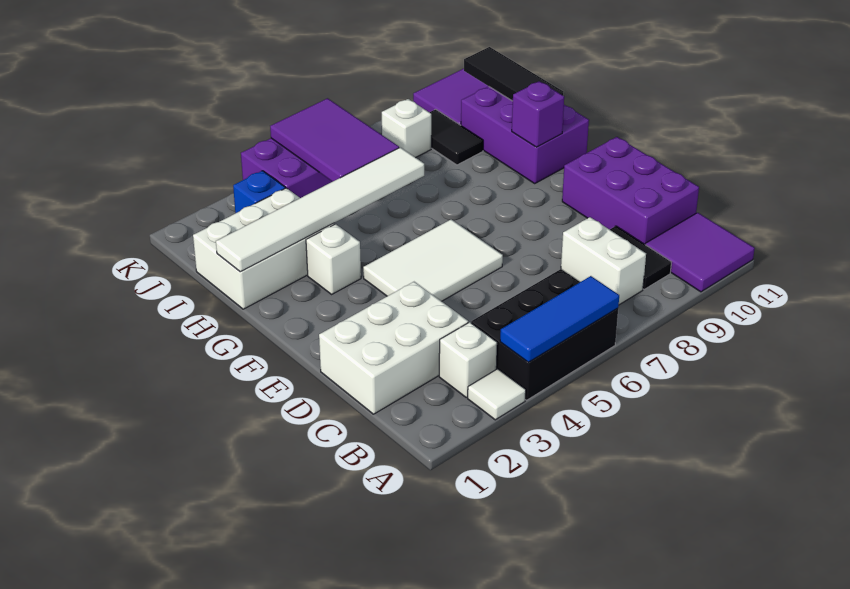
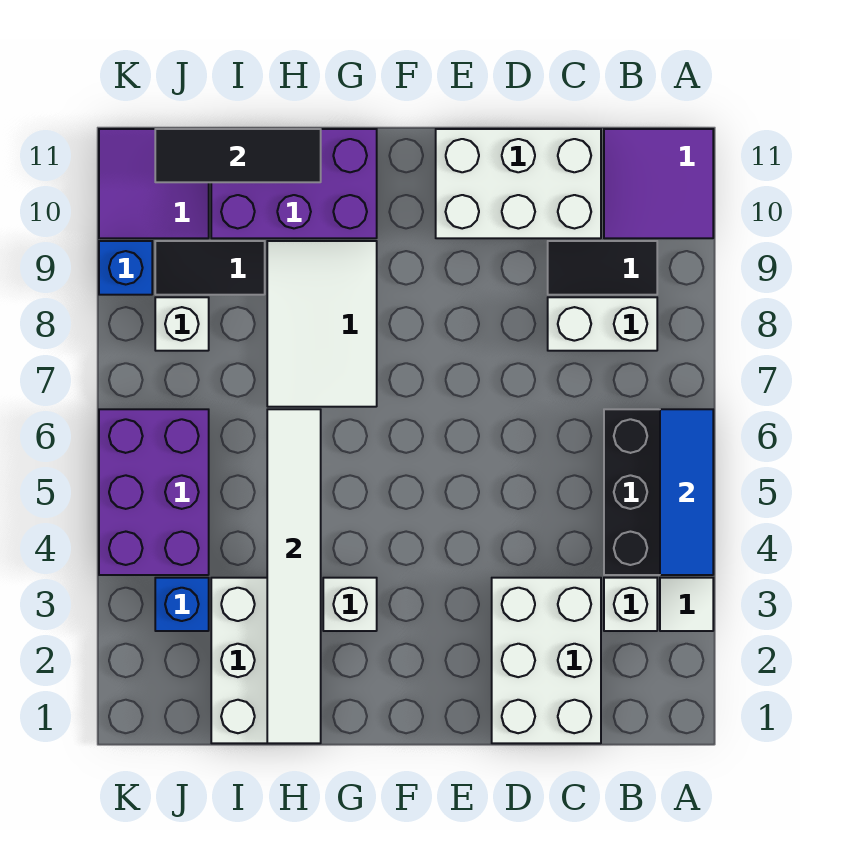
purple 2x3 brick [562,137,699,244] -> white 2x3 brick [436,129,601,238]
white 2x3 tile [363,219,503,301] -> white 2x3 tile moved to [267,241,377,407]
purple 1x1 brick [512,81,564,147] -> none
purple 2x3 tile [270,98,399,182] -> none
none -> blue 1x1 brick [99,241,152,295]

